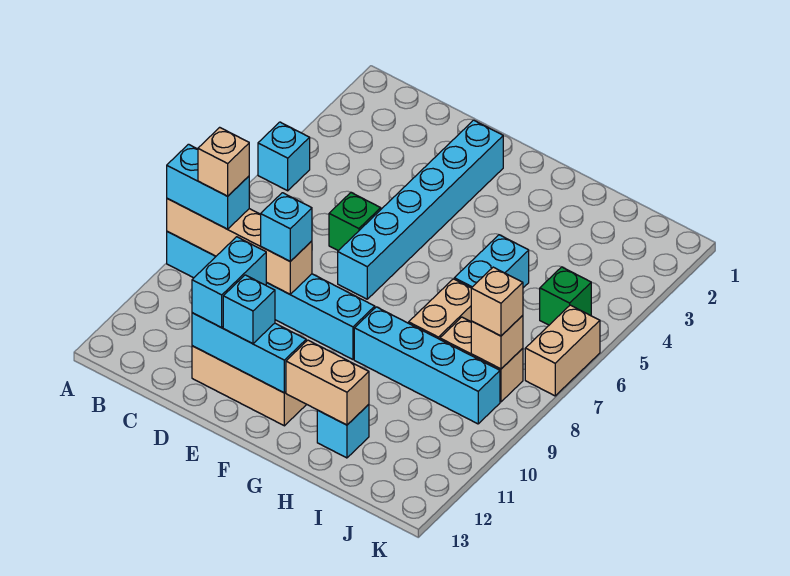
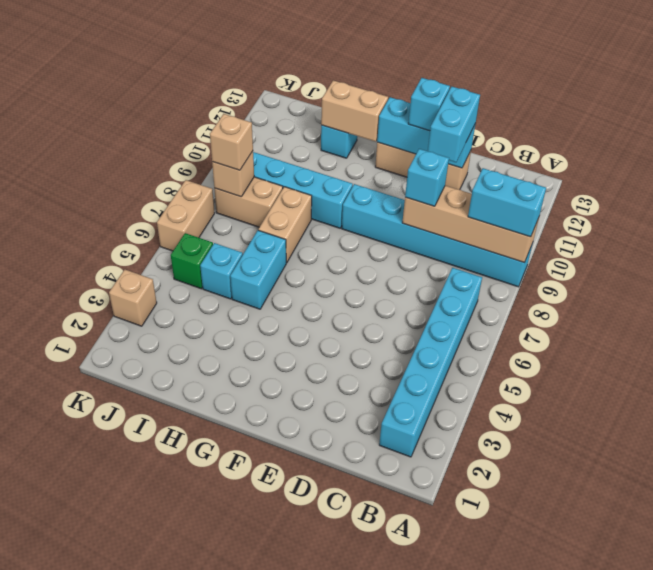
cyan 1x1 brick [258,122,310,191] -> cyan 1x1 brick moved to [200,243,243,299]
tan 1x1 brick [198,127,249,196] -> tan 1x1 brick moved to [109,270,157,326]
green 1x1 brick [329,192,381,251] -> none
cyan 1x6 brick [338,120,503,299] -> cyan 1x6 brick moved to [379,268,482,457]

